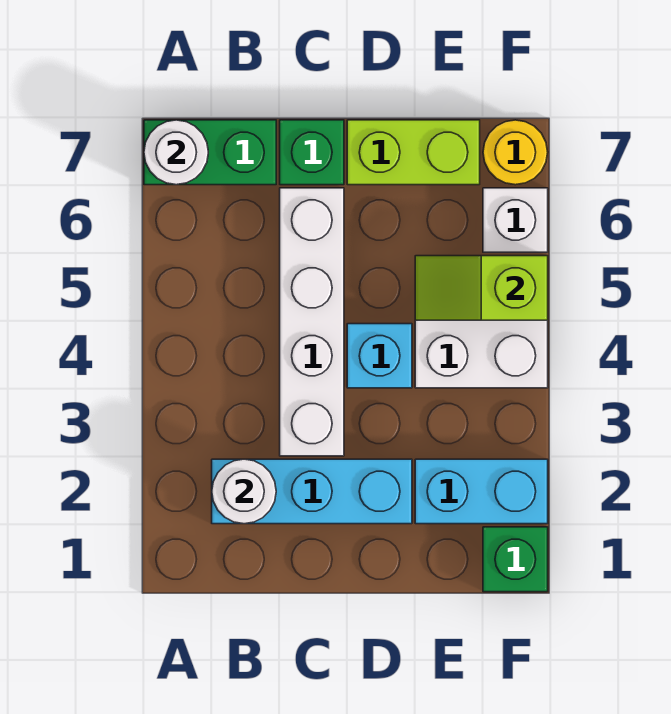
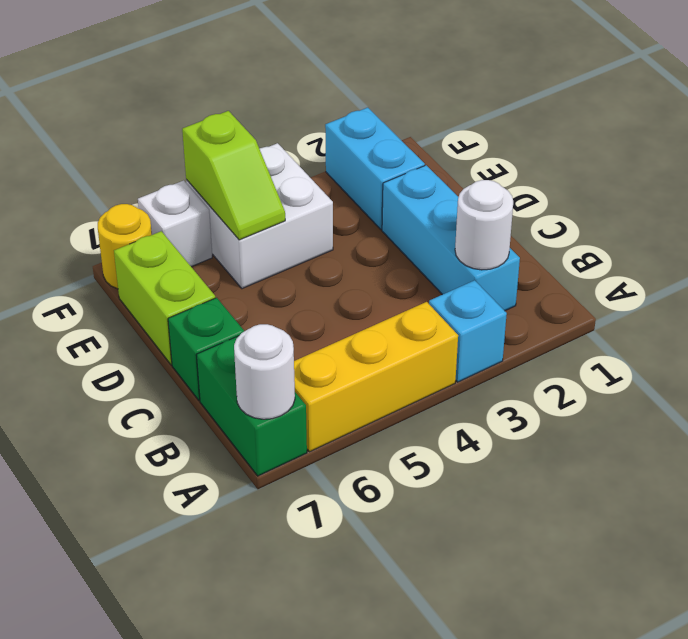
none -> yellow 1x3 brick [294,302,458,452]
white 1x4 brick [280,188,344,456] -> none
cyan 1x1 brick [347,324,412,388] -> cyan 1x1 brick moved to [429,280,507,382]
green 1x1 brick [483,527,548,592] -> none

